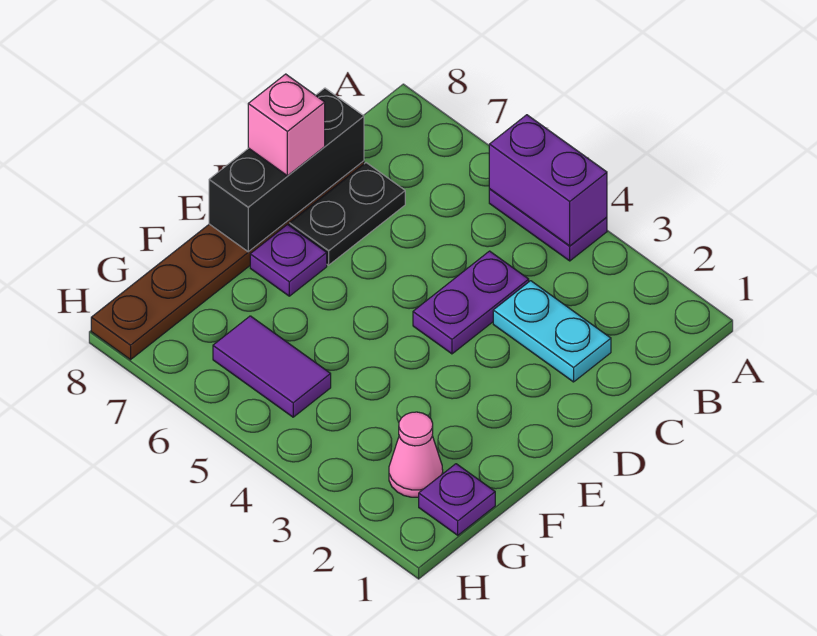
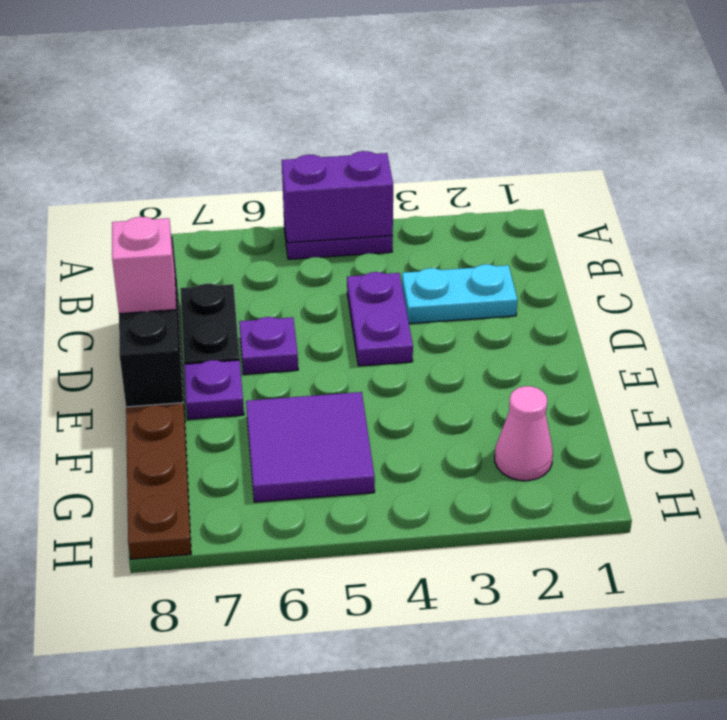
purple 1x1 plate [419,464,495,535] -> purple 1x1 plate moved to [239,317,298,374]
purple 1x2 tile [213,316,331,417] -> purple 2x2 tile [246,392,375,502]

